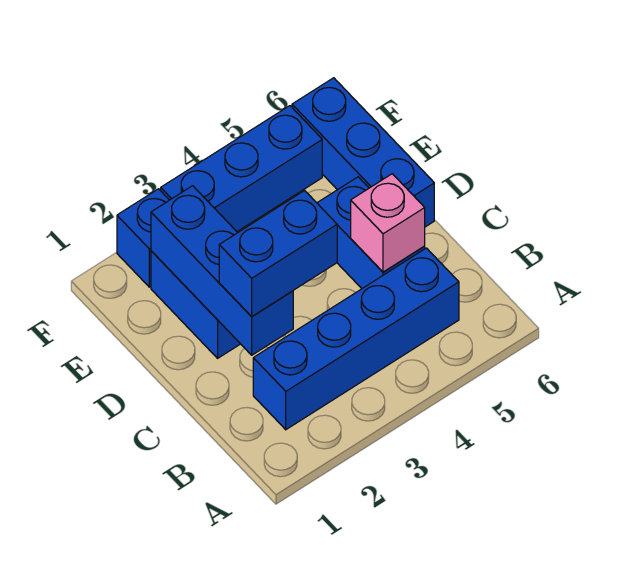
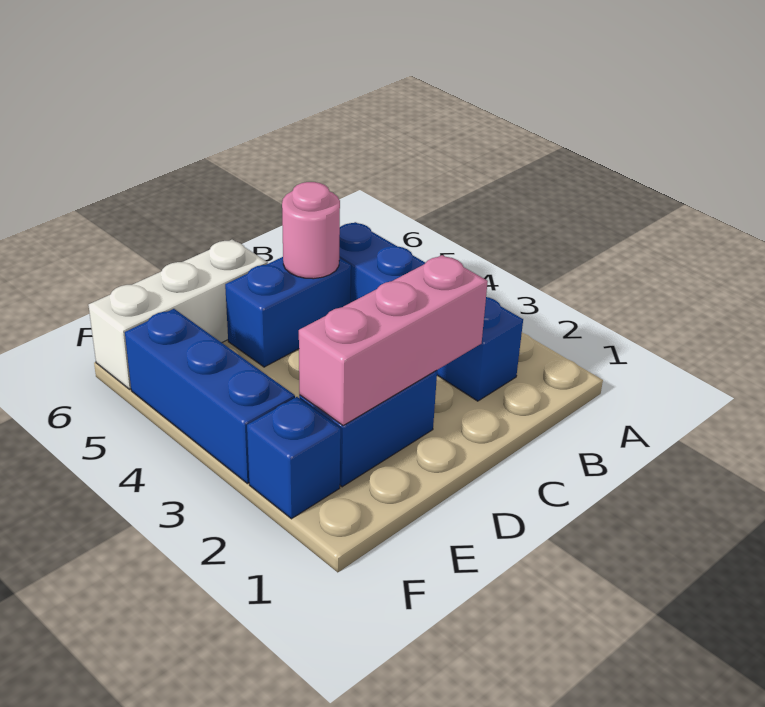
blue 1x3 brick [151,186,293,355] -> pink 1x3 brick [299,255,488,426]
blue 1x2 brick [219,191,337,317] -> none
pink 1x1 brick [351,174,425,272] -> pink 1x1 round brick [282,182,340,279]
blue 1x3 brick [292,78,434,227] -> white 1x3 brick [88,240,268,389]

